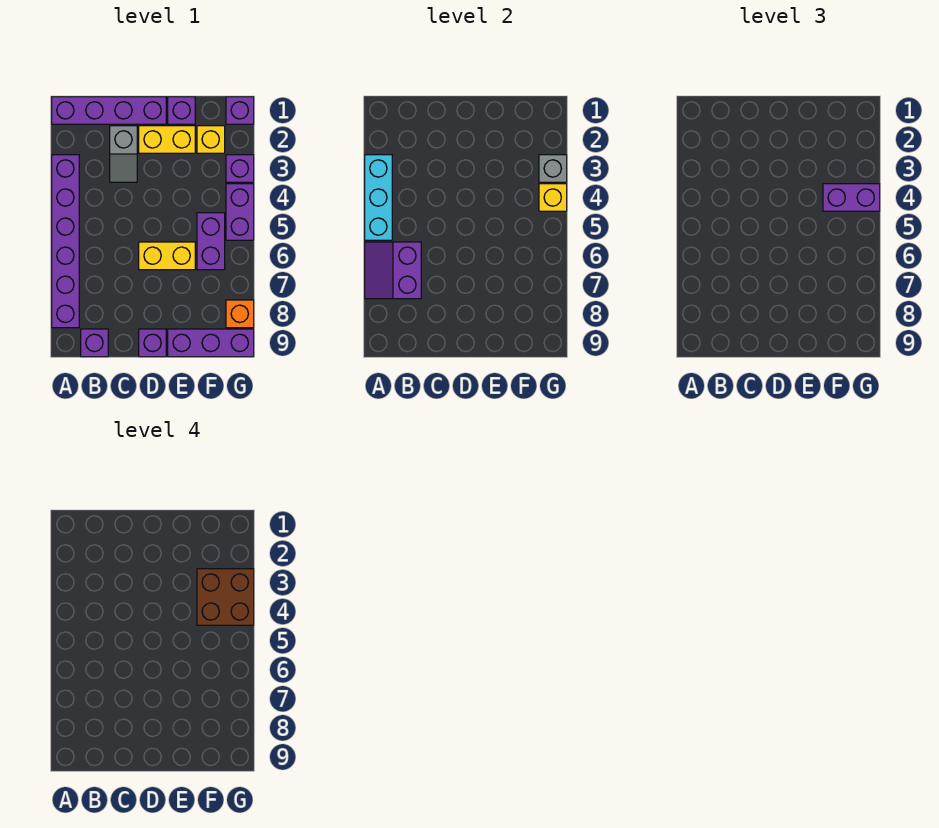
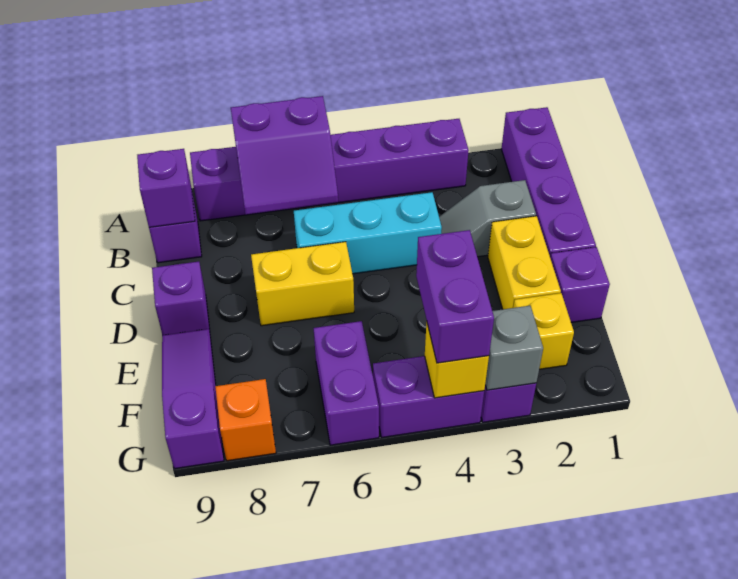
cyan 1x3 brick [365,155,392,240] -> cyan 1x3 brick moved to [294,192,442,274]
purple 2x2 slope [365,242,421,299] -> purple 2x2 slope turned to [231,96,338,215]
yellow 1x2 brick [139,242,195,270] -> yellow 1x2 brick turned to [251,242,354,326]
purple 1x3 brick [168,329,254,357] -> purple 1x3 slope [162,329,224,469]
brown 2x2 brick [197,569,254,625] -> none
purple 1x2 brick [197,213,225,270] -> purple 1x2 brick turned to [314,321,379,445]
purple 1x1 brick [226,97,254,124] -> purple 1x1 brick moved to [137,149,195,227]

